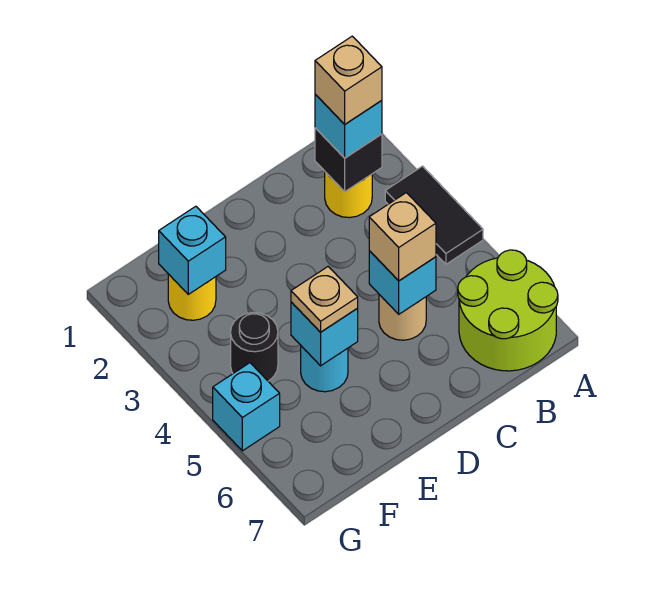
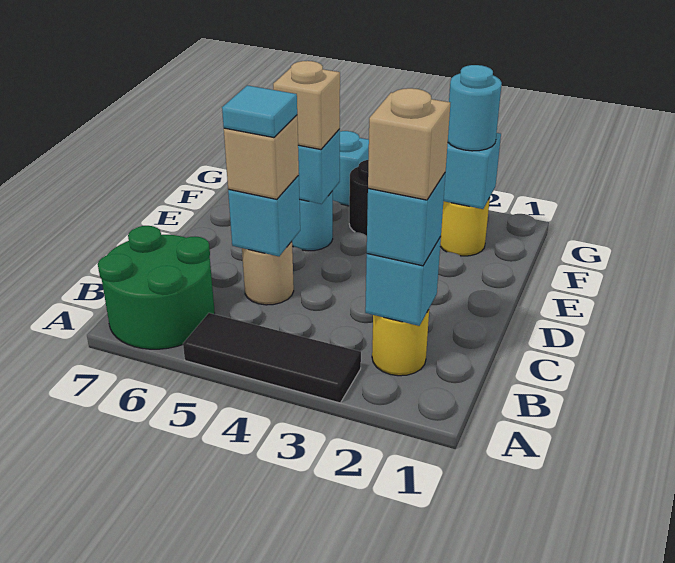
black 1x2 tile [385,166,483,264] -> black 1x3 tile [183,313,361,403]
lime 2x2 round brick [458,250,558,371] -> green 2x2 round brick [98,226,215,349]
black 1x1 brick [315,128,382,191] -> cyan 1x1 brick [365,237,441,326]
none -> cyan 1x1 tile [222,85,297,138]
tan 1x1 plate [291,267,358,332] -> tan 1x1 brick [273,61,340,150]
none -> cyan 1x1 round brick [448,65,502,151]

